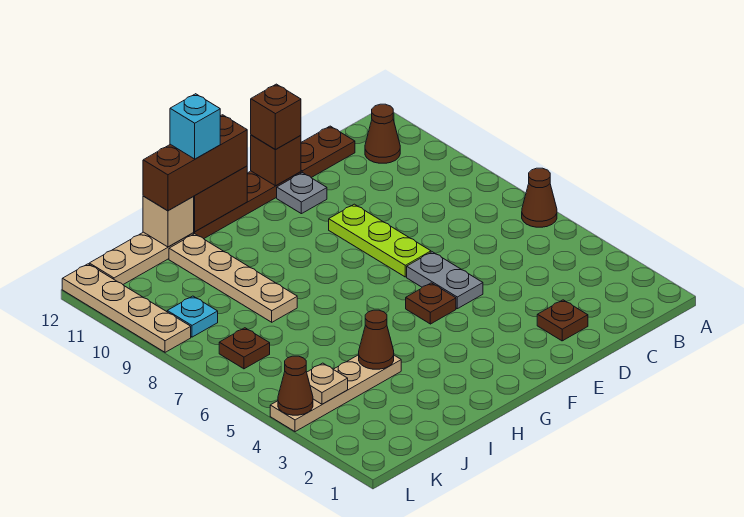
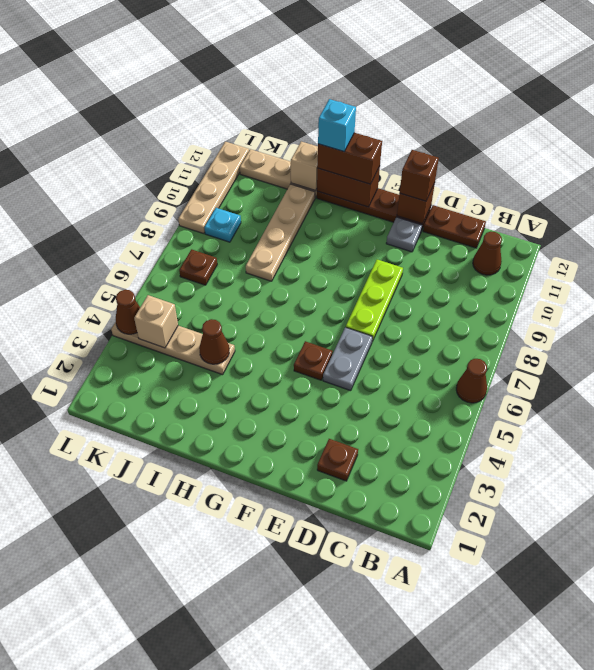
brown 1x3 brick [143,115,247,211] -> brown 1x2 brick [317,133,382,184]
tan 1x1 plate [307,363,348,404] -> tan 1x1 brick [134,295,178,348]

